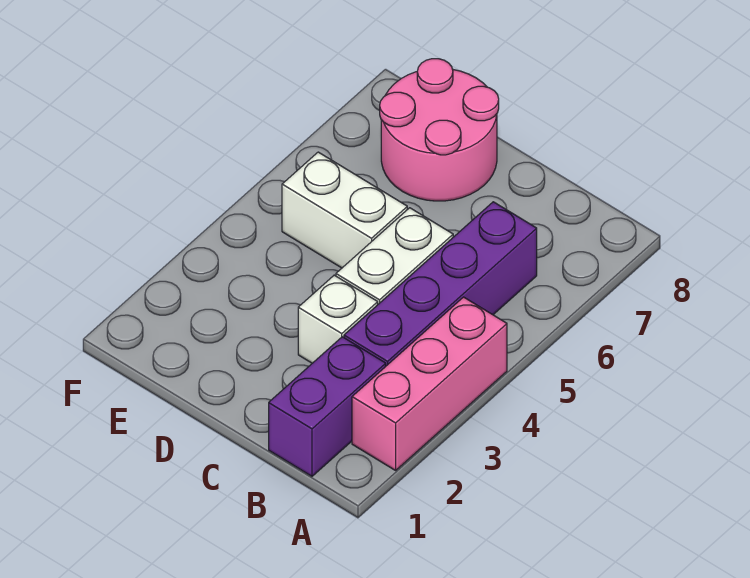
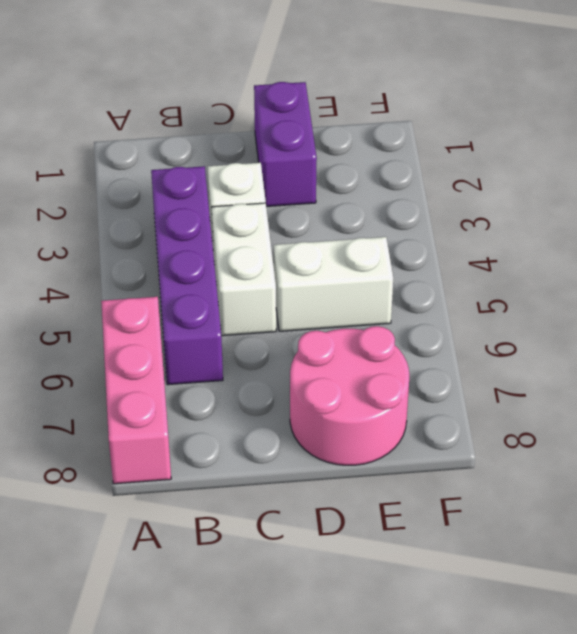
pink 1x3 brick [352,297,507,470] -> pink 1x3 brick moved to [101,297,171,484]
purple 1x2 brick [269,337,386,476] -> purple 1x2 brick moved to [254,82,317,207]

